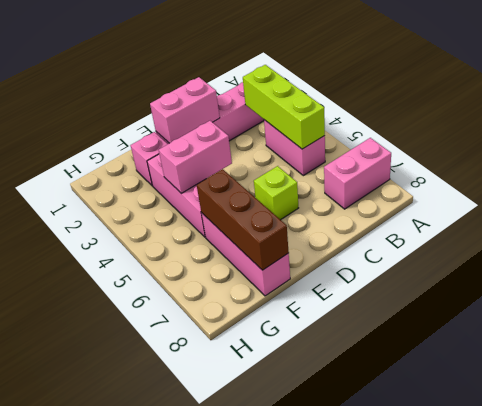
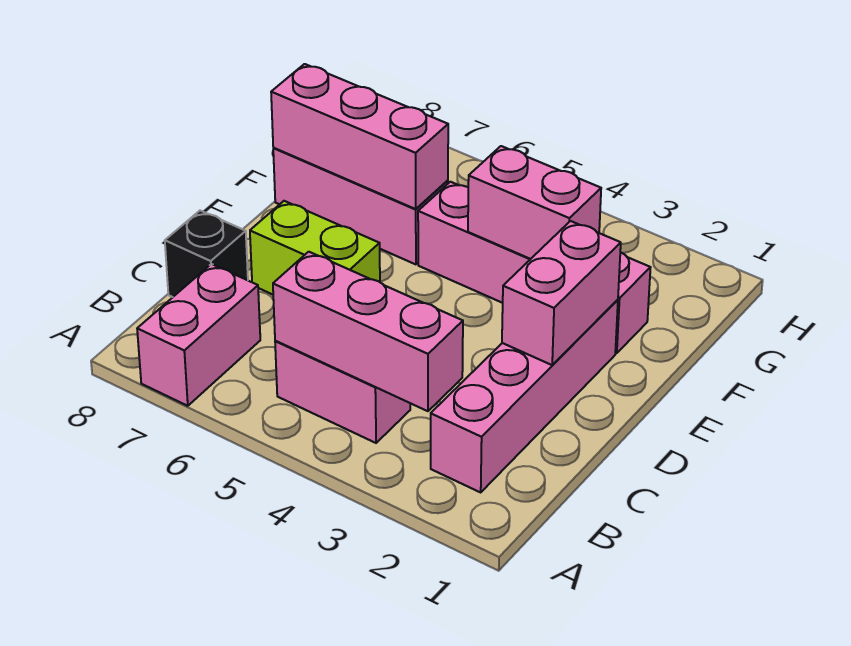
lime 1x3 brick [243,65,325,149] -> pink 1x3 brick [273,252,463,411]
none -> black 1x1 brick [165,211,248,297]
lime 1x1 brick [254,166,298,220] -> lime 1x2 brick [250,201,380,295]
pink 1x2 brick [159,121,232,194] -> pink 1x2 brick turned to [468,146,601,259]
brown 1x3 brick [197,169,289,270] -> pink 1x3 brick [271,64,448,209]

